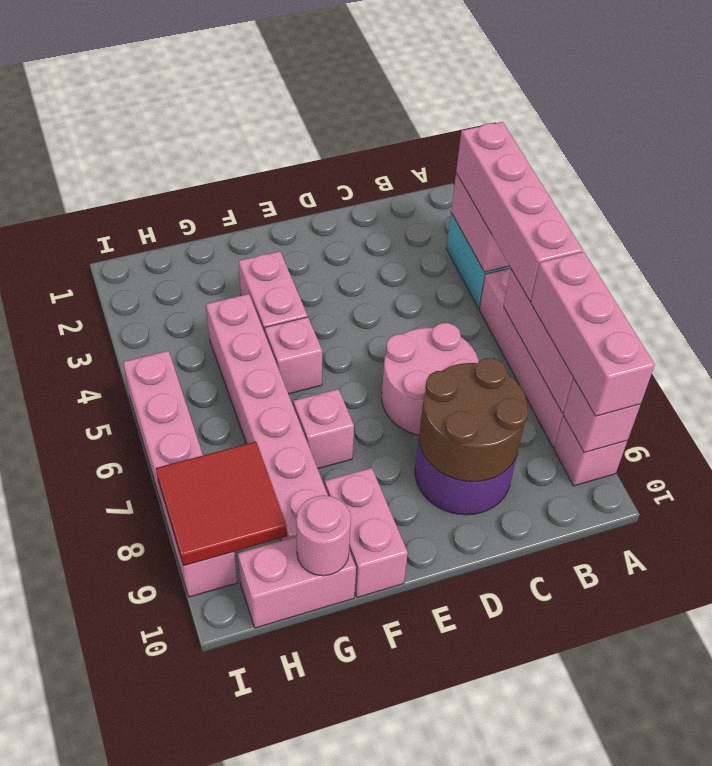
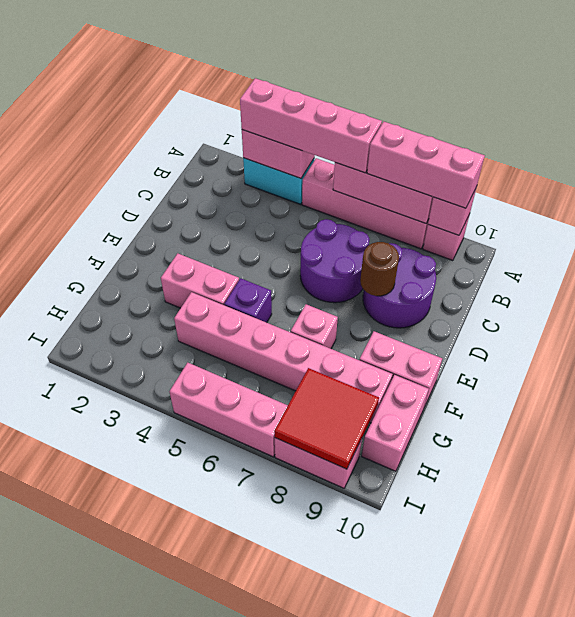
pink 2x2 round brick [382,323,479,435] -> purple 2x2 round brick [300,219,369,303]
brown 2x2 round brick [419,358,528,482] -> brown 1x1 round brick [360,242,399,296]
pink 1x1 brick [265,317,322,394] -> purple 1x1 brick [224,278,272,323]
pink 1x1 round brick [296,495,351,576] -> none

